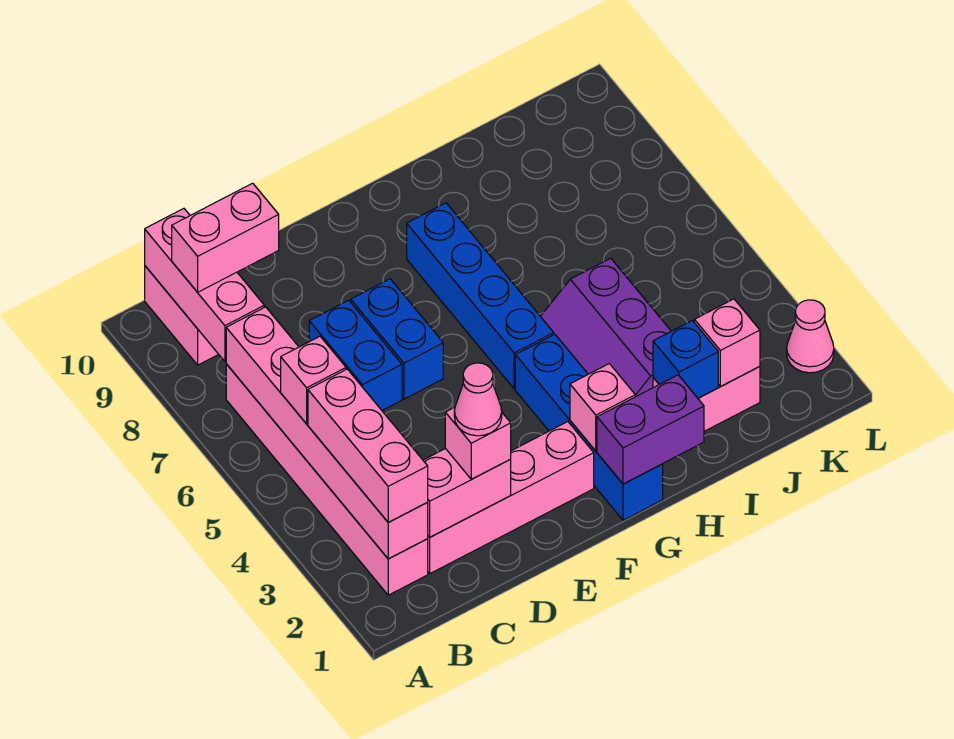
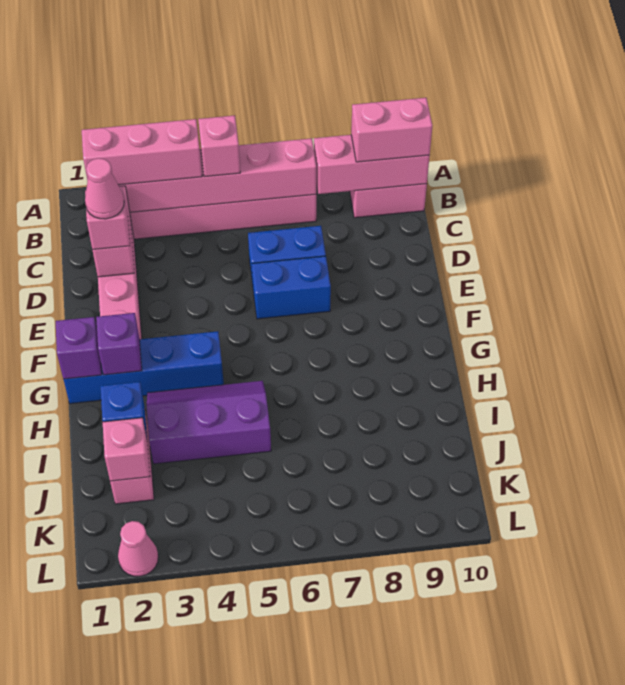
pink 1x2 brick [172,183,279,292] -> pink 1x2 brick turned to [351,98,432,162]
purple 1x2 brick [597,375,704,484] -> purple 1x1 brick [56,317,102,379]
pink 1x1 brick [570,364,635,451] -> purple 1x1 brick [96,313,142,375]
blue 1x4 brick [407,203,554,389] -> none

